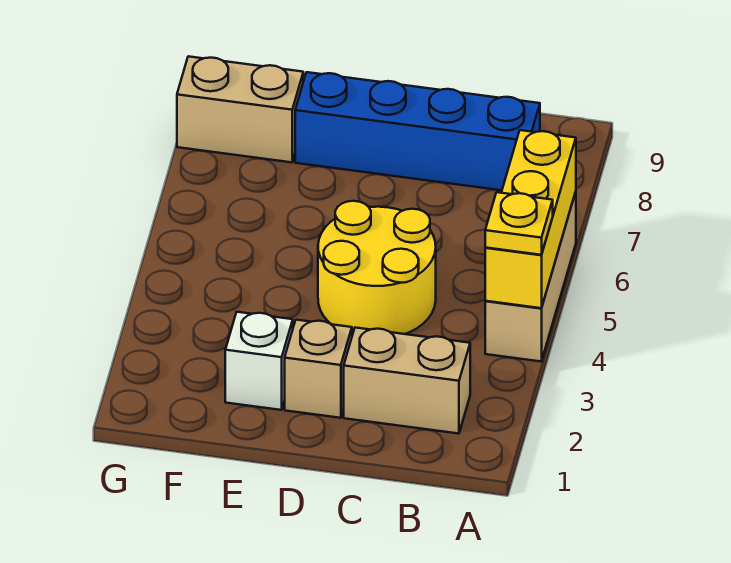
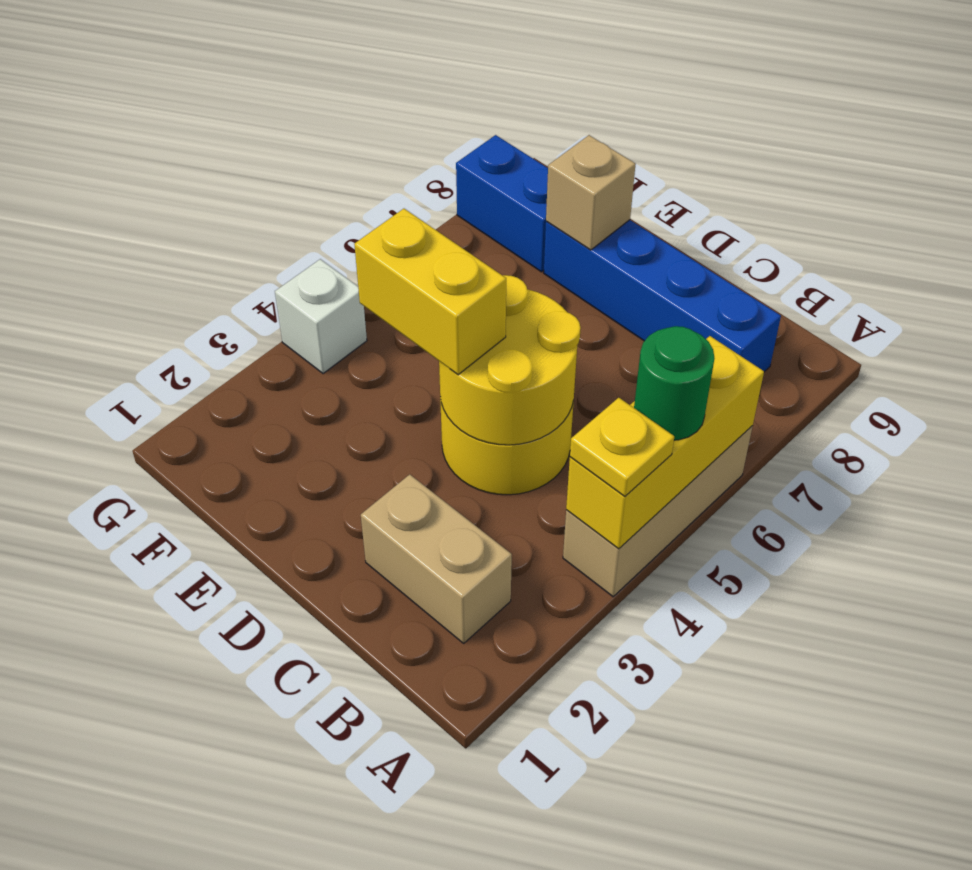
none -> green 1x1 round brick [634,326,714,440]
none -> yellow 2x2 round brick [439,275,581,445]
tan 1x1 brick [285,320,352,418] -> tan 1x1 brick moved to [546,135,636,250]
none -> yellow 1x2 brick [354,209,506,375]
white 1x1 brick [225,312,293,410] -> white 1x1 brick moved to [275,259,367,374]
tan 1x2 brick [177,56,303,162] -> blue 1x2 brick [456,135,548,272]

